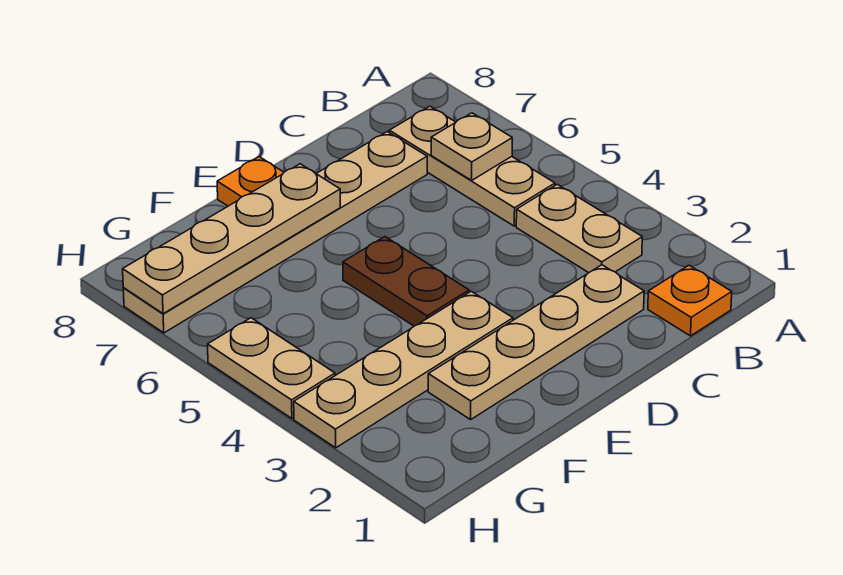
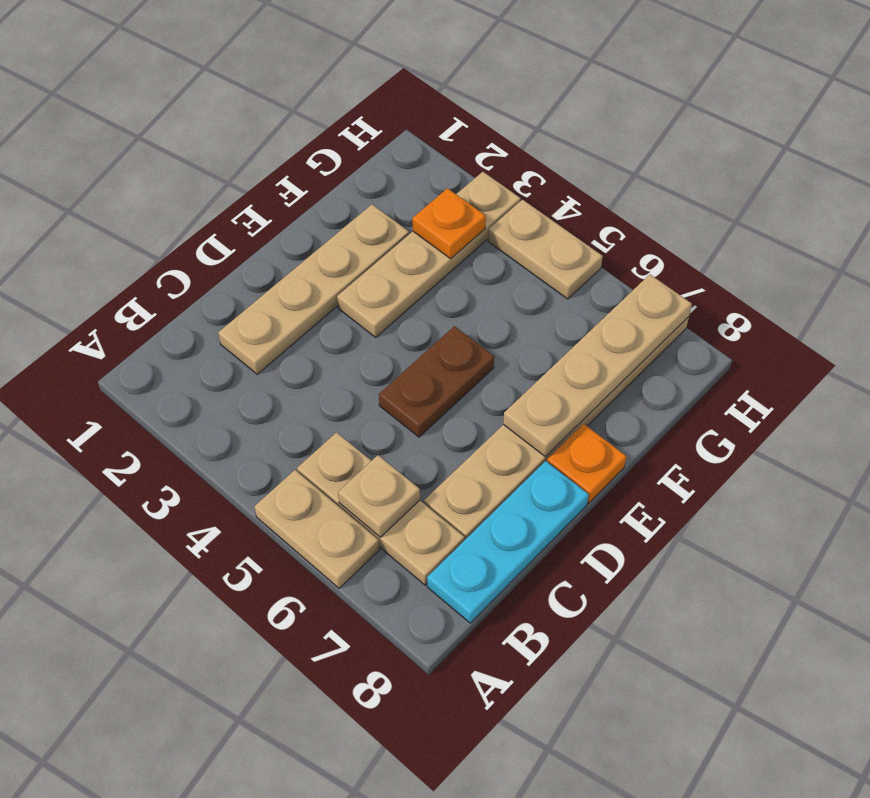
orange 1x1 plate [648,265,732,336] -> orange 1x1 plate moved to [412,188,486,259]
tan 1x2 plate [516,184,642,273] -> tan 1x2 plate moved to [254,470,379,588]
none -> cyan 1x3 plate [427,461,589,623]
brown 1x2 plate [343,237,469,326] -> brown 1x2 plate turned to [379,326,494,437]

